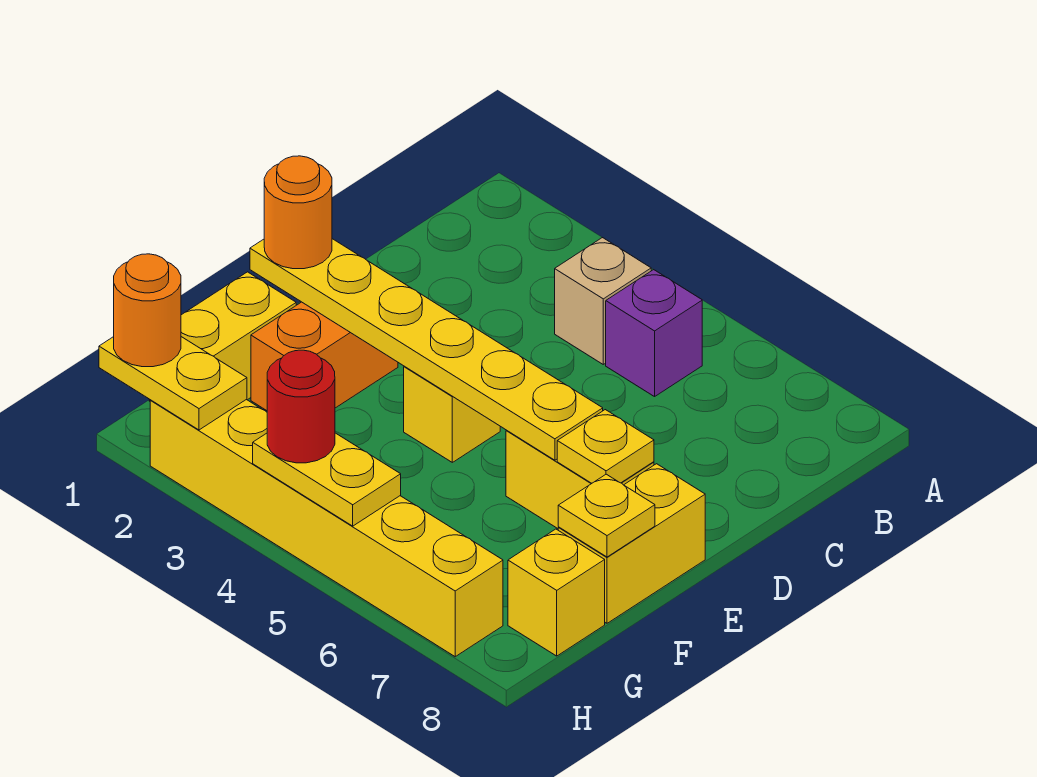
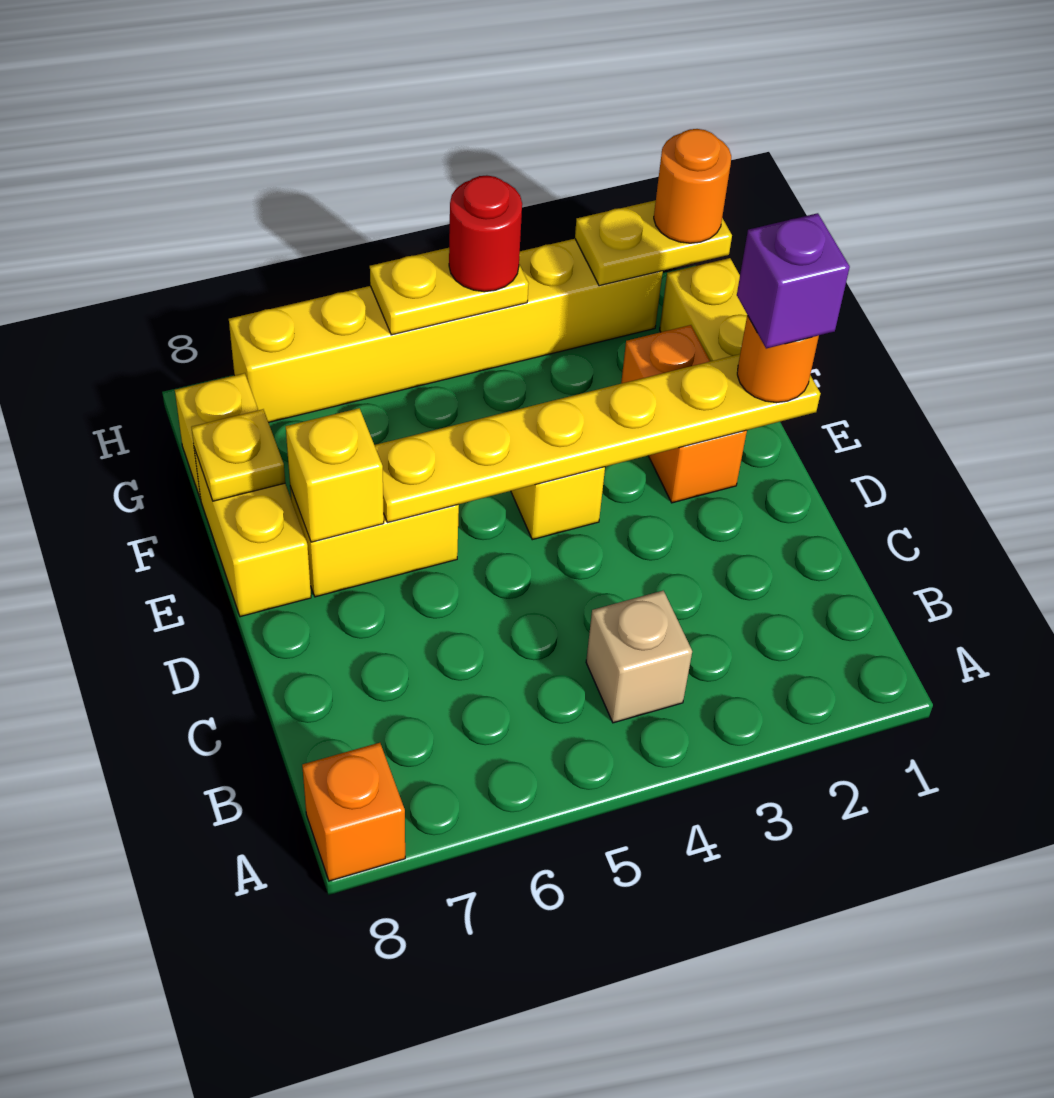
none -> orange 1x1 brick [302,743,405,881]
purple 1x1 brick [606,270,702,397] -> purple 1x1 brick moved to [737,213,850,349]
yellow 1x1 plate [557,410,654,483] -> yellow 1x1 brick [286,408,384,542]

